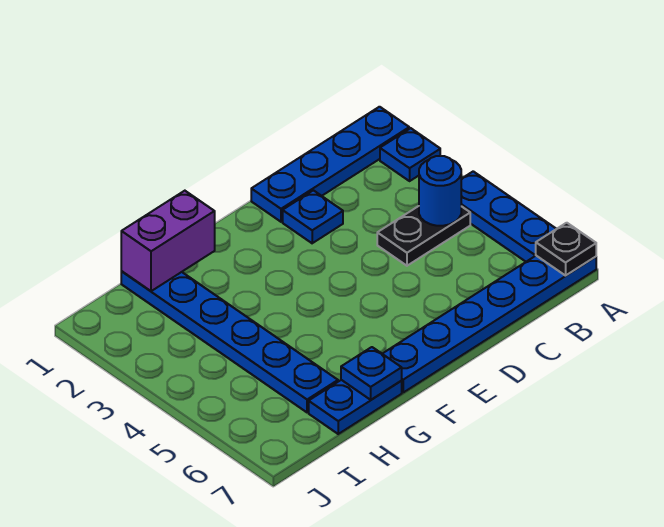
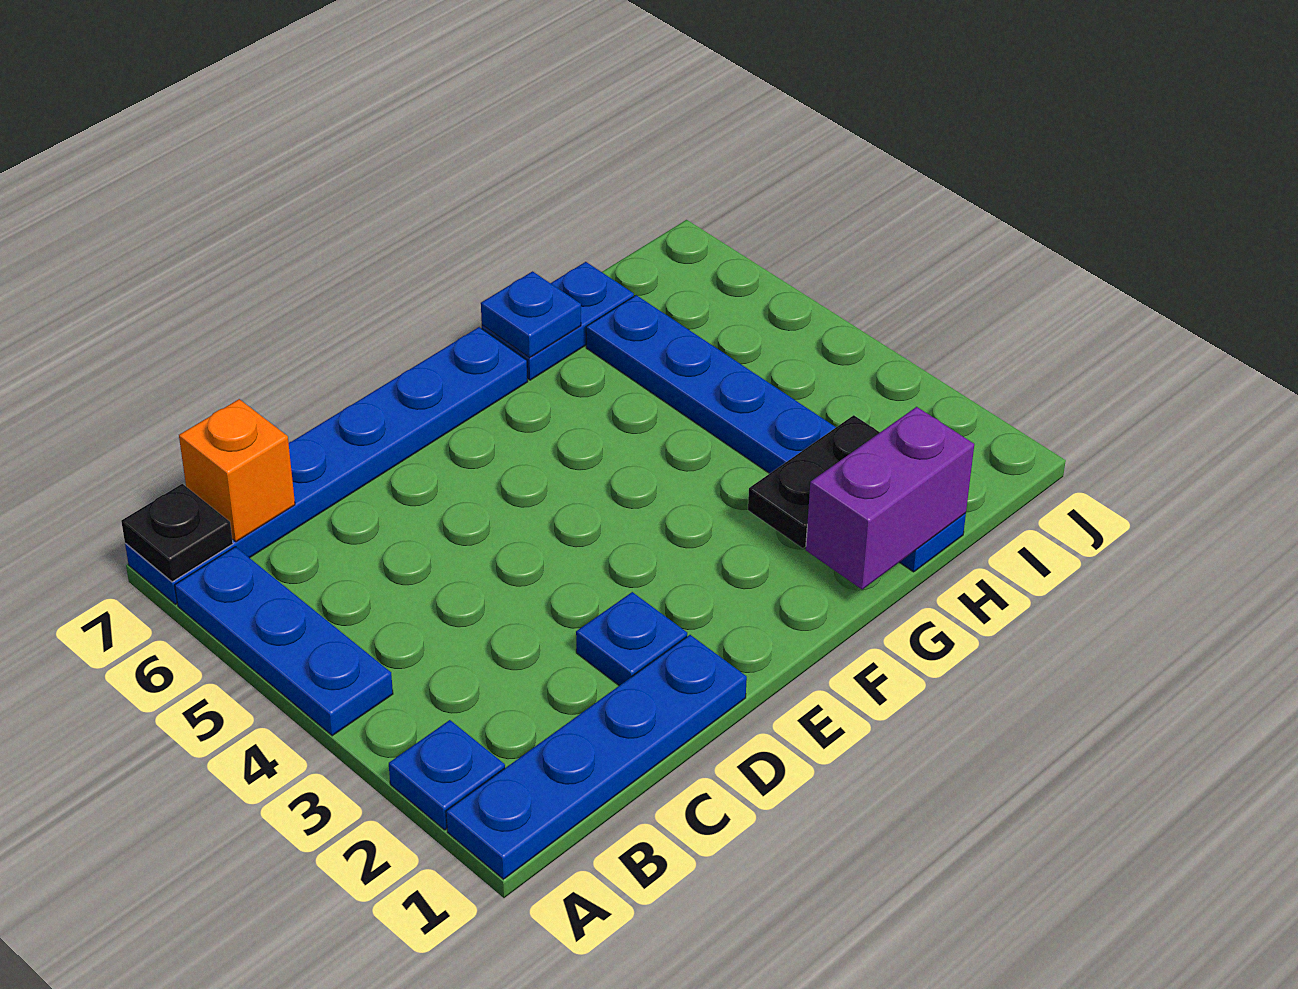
black 1x2 plate [377,206,470,266] -> black 1x2 plate moved to [748,415,880,548]
blue 1x1 round brick [419,156,461,226] -> none
none -> orange 1x1 brick [179,399,295,542]

